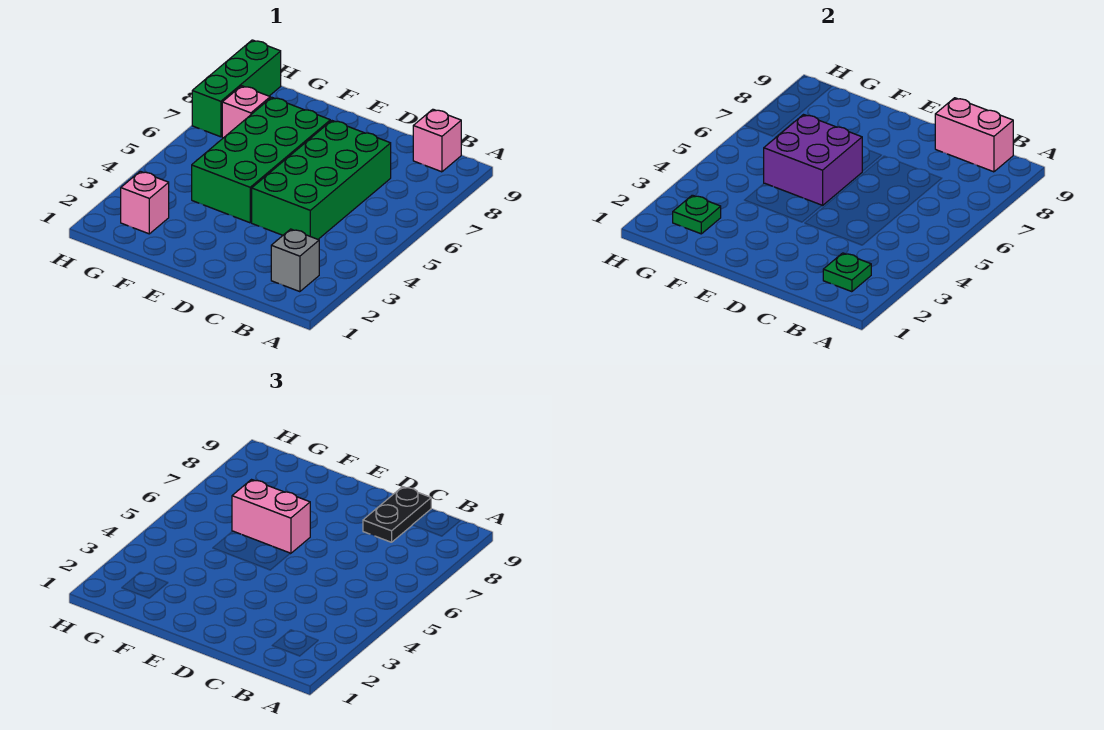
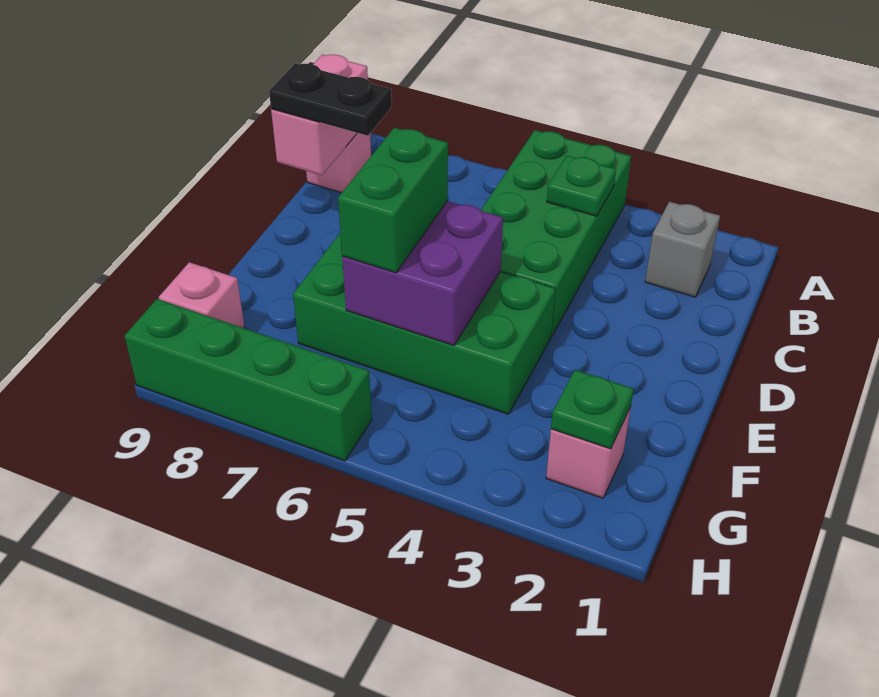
green 1x1 plate [823,253,871,292] -> green 1x1 plate moved to [547,156,616,216]
green 2x4 brick [252,121,391,239] -> green 2x4 brick turned to [481,130,631,336]
pink 1x2 brick [232,480,310,554] -> green 1x2 brick [338,128,448,273]
pink 1x1 brick [222,86,270,138] -> pink 1x1 brick moved to [159,262,245,328]
green 1x3 brick [192,40,281,137] -> green 1x4 brick [125,299,372,461]

